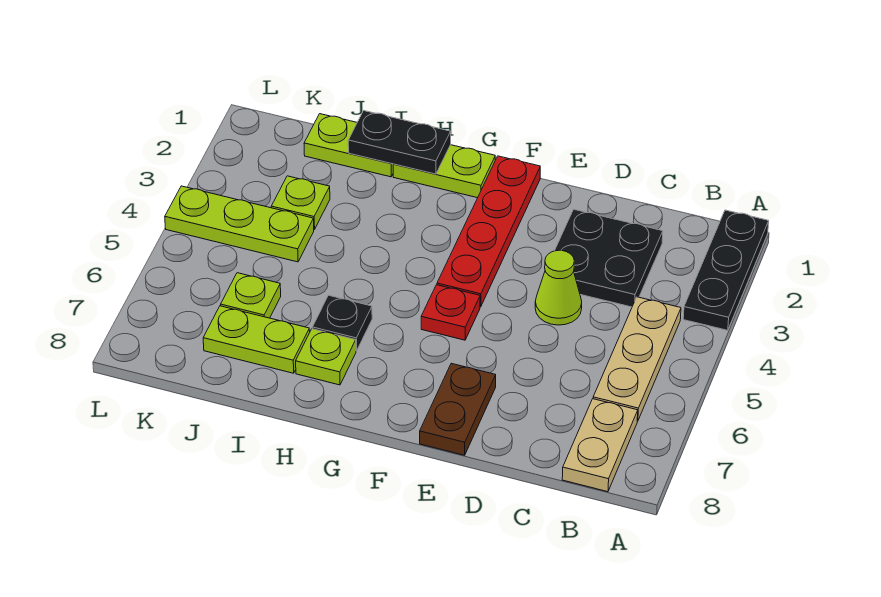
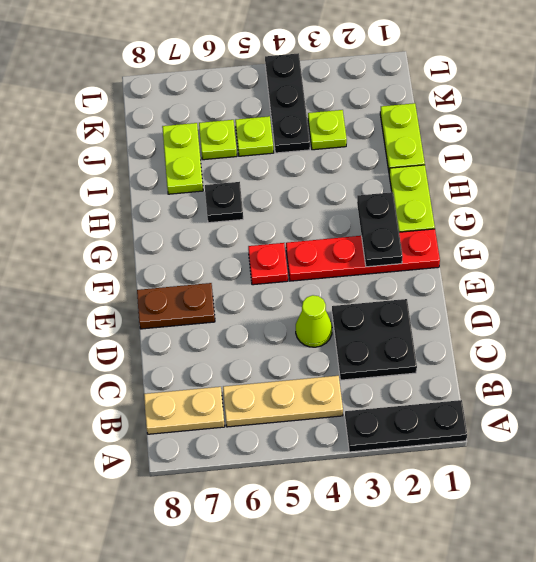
black 1x2 plate [348,111,451,174] -> black 1x2 plate moved to [357,192,403,267]
lime 1x1 plate [296,329,356,385] -> lime 1x1 plate moved to [235,116,274,156]
lime 1x3 plate [165,186,314,262] -> black 1x3 plate [265,53,310,153]

